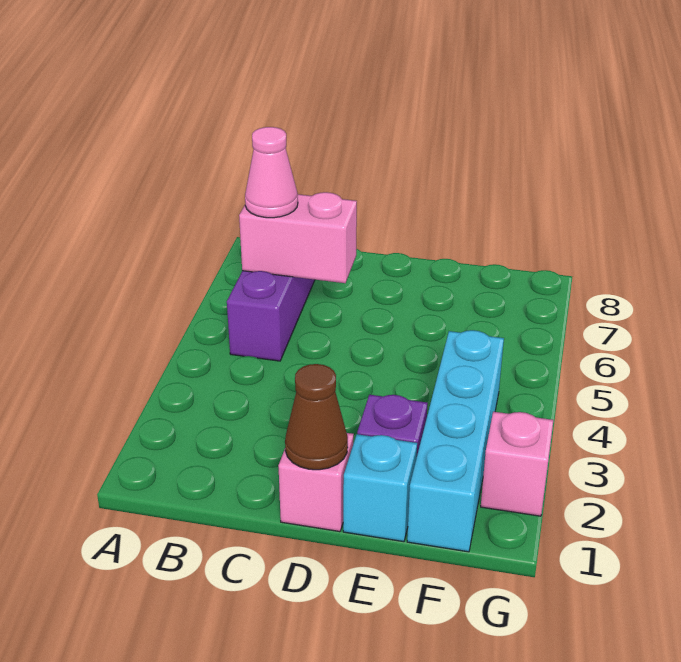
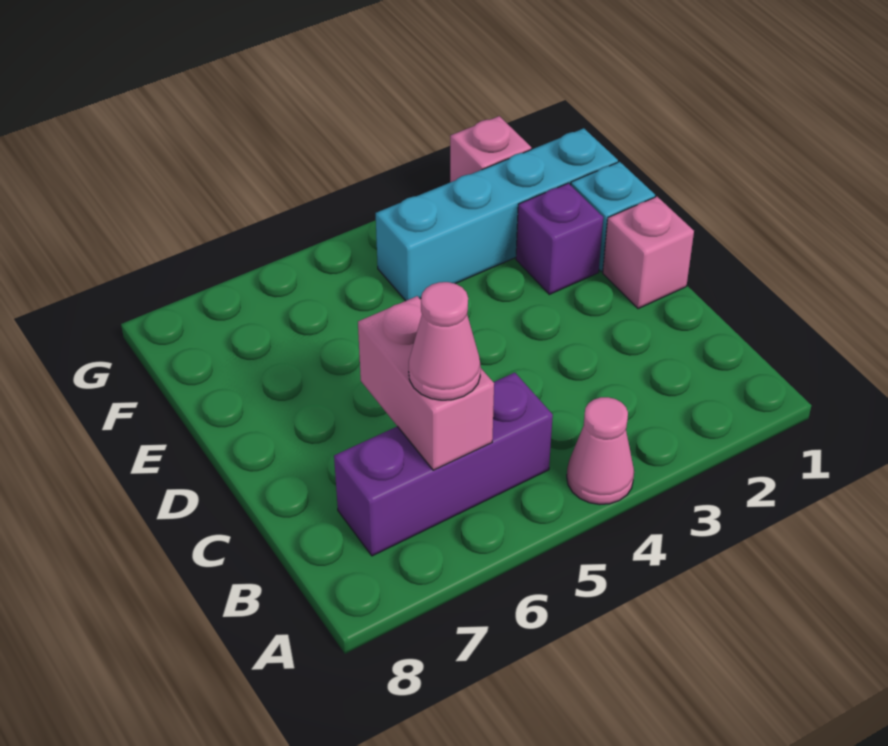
none -> pink 1x1 cone [567,397,634,505]
brown 1x1 cone [285,364,348,470] -> none

